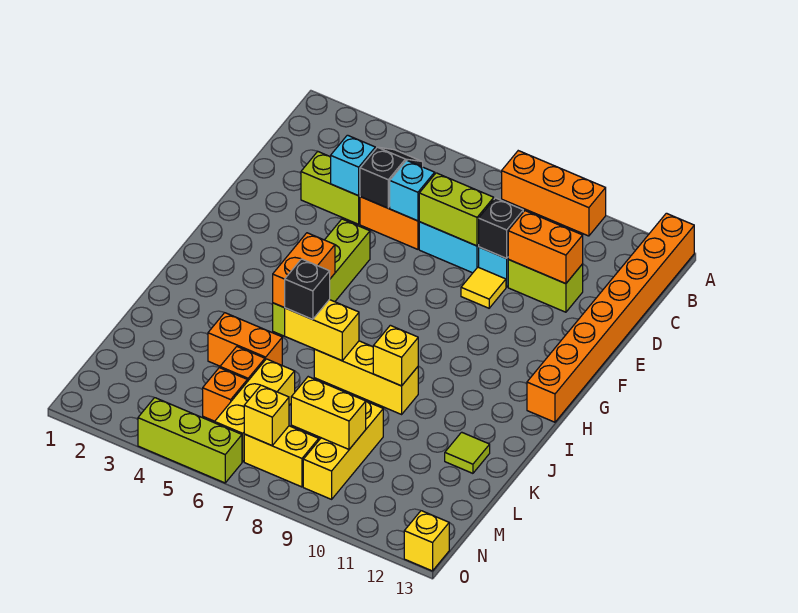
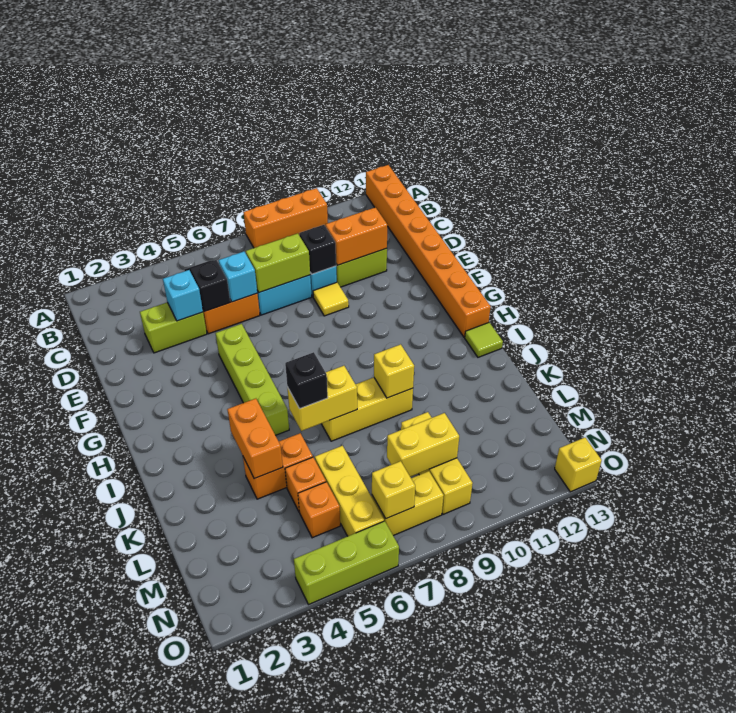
orange 1x2 brick [273,233,335,308] -> orange 1x2 brick moved to [227,399,283,479]
lime 1x1 tile [445,432,490,473] -> lime 1x1 tile moved to [465,323,503,357]

